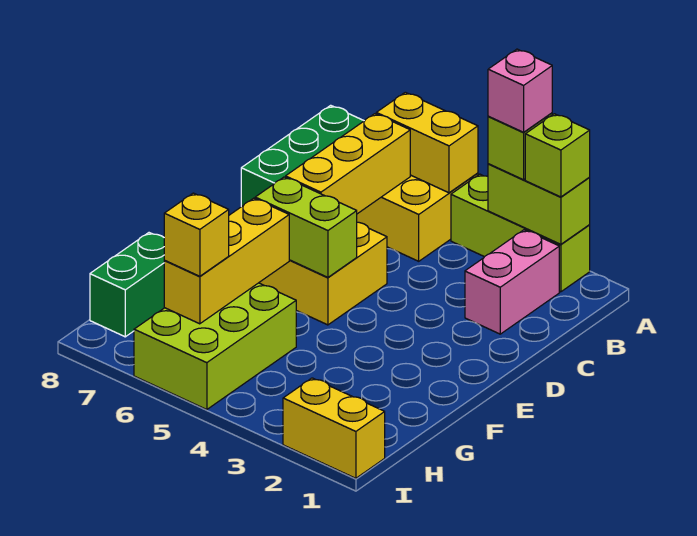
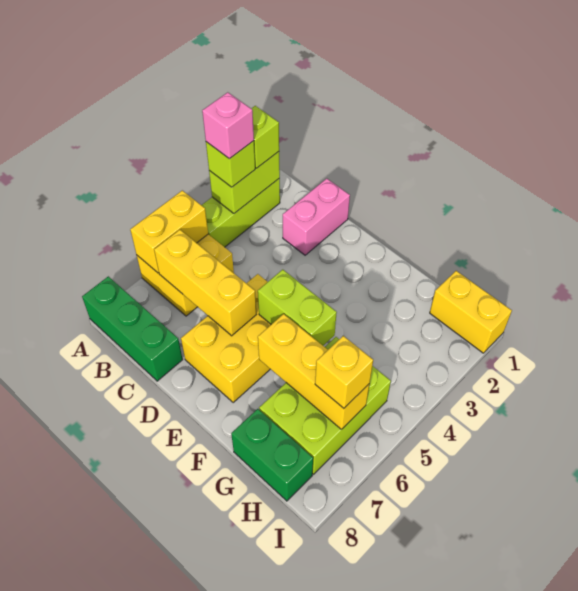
pink 1x2 brick [465,230,559,334] -> pink 1x2 brick turned to [283,179,350,255]
lime 1x2 brick [255,177,357,277] -> lime 1x2 brick turned to [258,270,337,346]
lime 2x3 brick [134,283,296,410] -> lime 2x3 brick turned to [259,337,391,474]
yellow 1x2 brick [283,378,385,478] -> yellow 1x2 brick turned to [430,271,512,353]

